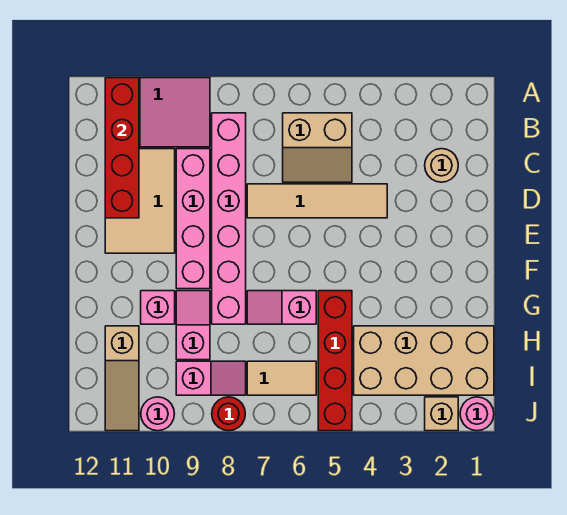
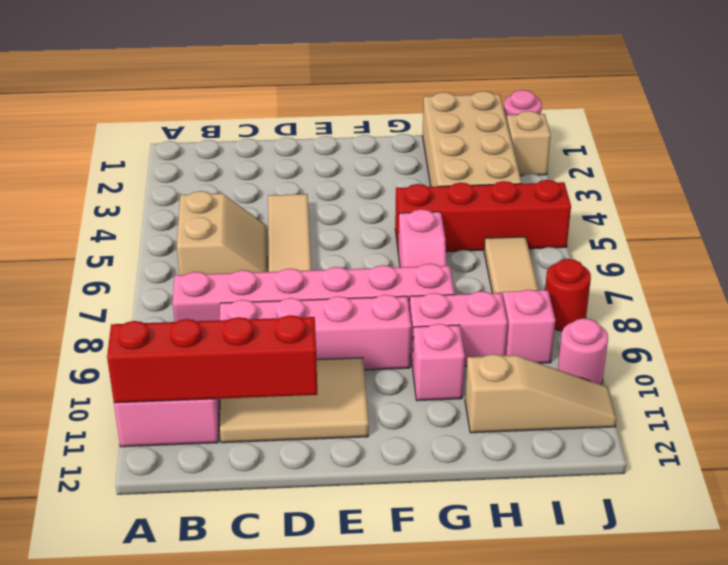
tan 1x1 round brick [425,149,458,182] -> none
pink 1x2 slope [176,291,210,360] -> pink 1x2 brick [409,291,507,368]

